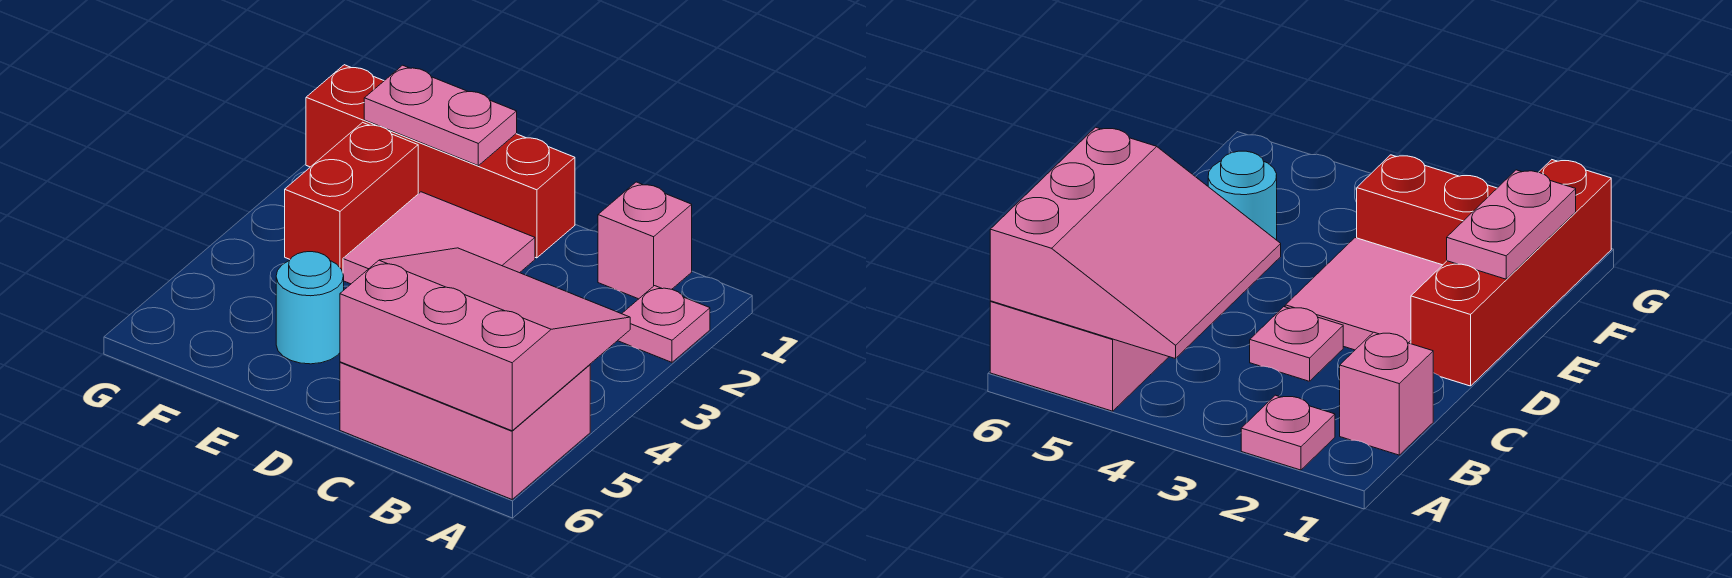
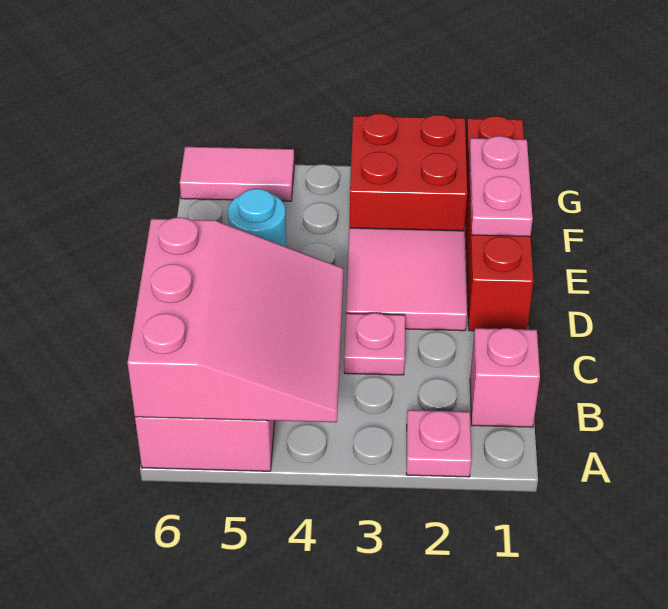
red 1x2 brick [285,122,418,272] -> red 2x2 brick [350,113,467,231]
none -> pink 1x2 tile [180,147,294,201]

